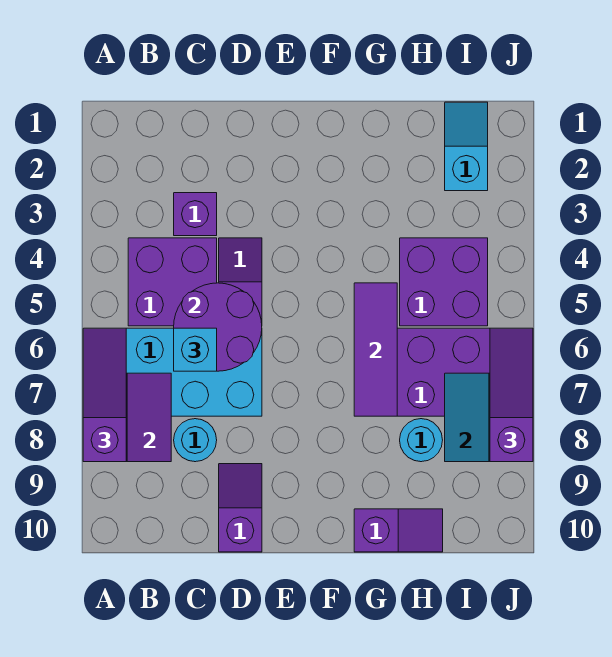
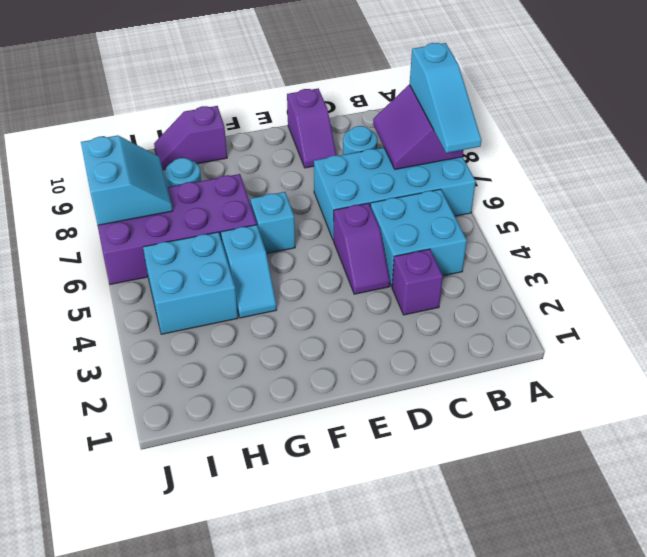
purple 1x3 slope [83,328,126,462] -> cyan 1x3 slope [410,43,482,153]
purple 2x2 brick [128,238,217,326] -> cyan 2x2 brick [370,189,467,287]
purple 2x2 round brick [174,283,262,371] -> none
cyan 1x1 brick [174,328,217,371] -> cyan 1x1 brick moved to [250,192,295,254]
purple 1x3 tile [354,283,397,416] -> none
purple 2x2 brick [400,238,488,326] -> cyan 2x2 brick [143,232,238,334]
cyan 1x2 slope [445,102,488,191] -> cyan 1x2 slope moved to [221,225,277,318]
purple 1x3 slope [490,328,533,462] -> none

